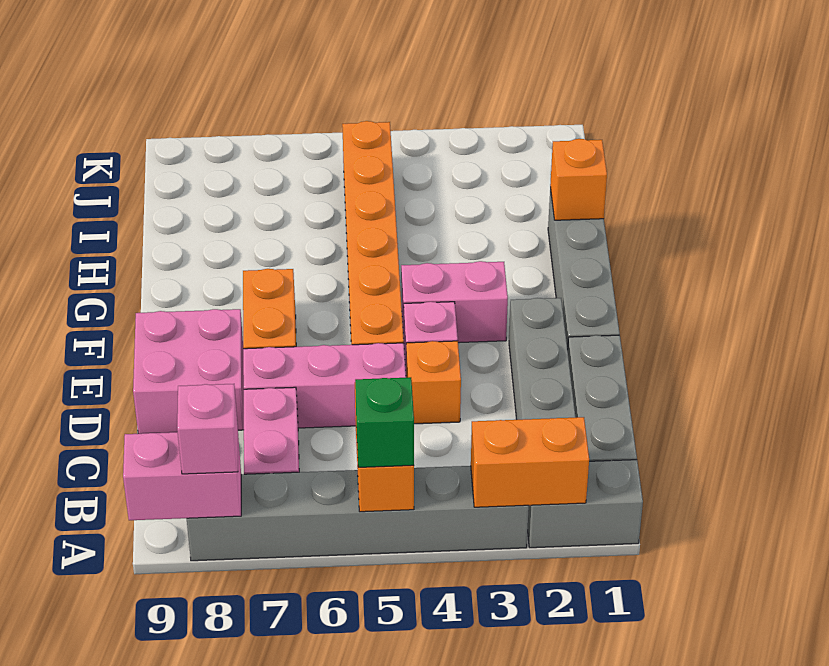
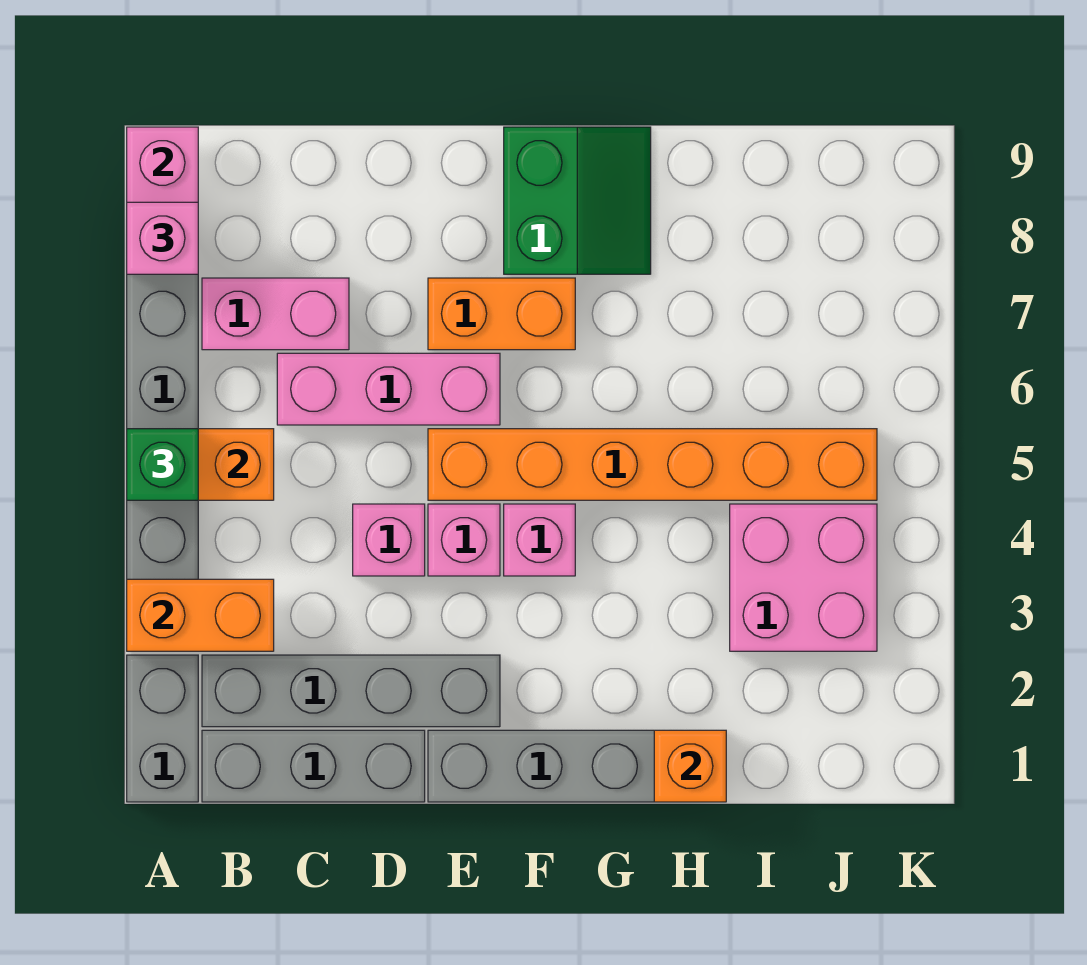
orange 1x2 brick [471,417,589,507] -> orange 1x2 brick turned to [127,579,274,651]
orange 1x1 brick [406,341,461,424] -> pink 1x1 brick [353,504,425,576]
pink 1x3 brick [243,343,406,428] -> pink 1x3 brick turned to [277,353,500,425]
pink 2x2 brick [133,309,244,434] -> pink 2x2 brick moved to [730,504,877,651]
pink 1x2 brick [401,261,508,343] -> pink 1x1 brick [504,504,575,576]
none -> green 2x2 slope [504,127,651,274]

